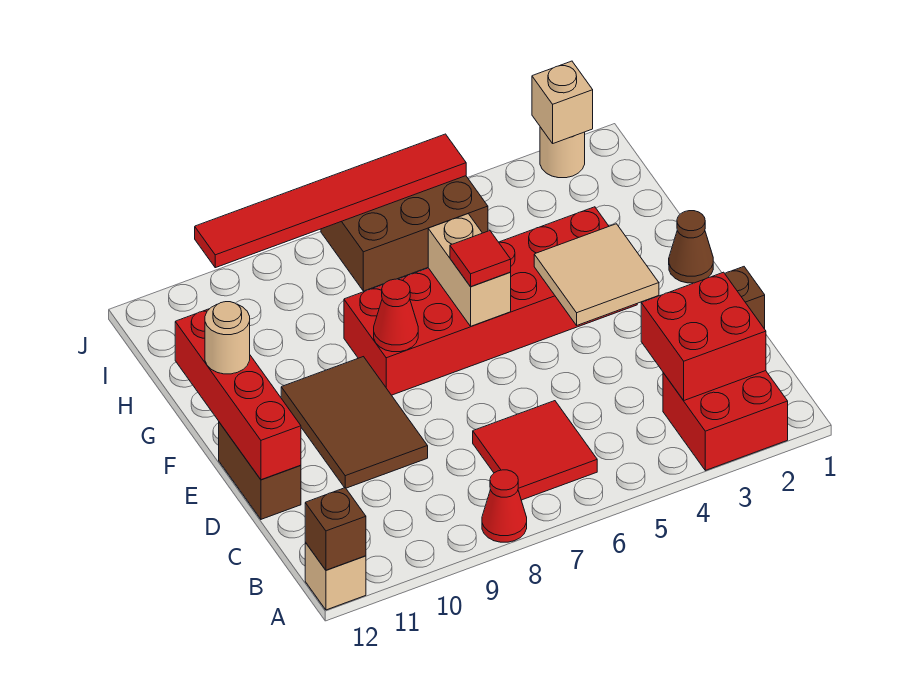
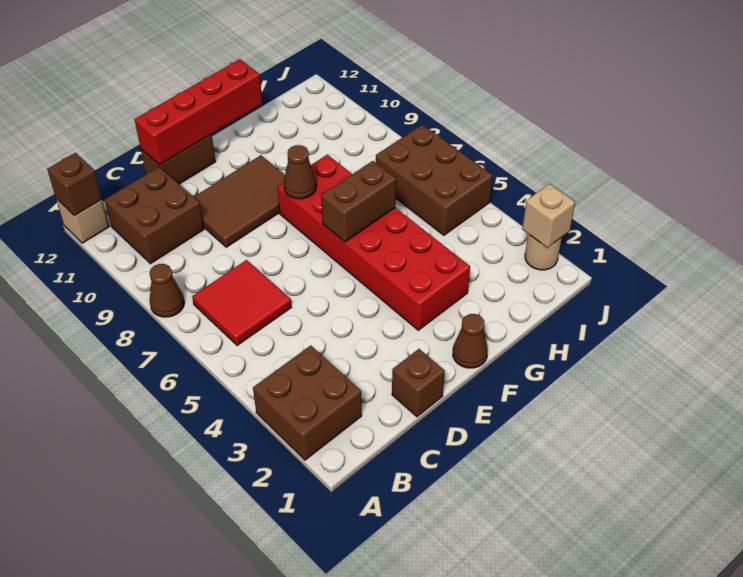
red 2x2 brick [663,371,788,470] -> brown 2x2 brick [253,345,362,460]
red 1x1 cone [482,470,527,542] -> brown 1x1 cone [149,264,184,317]
red 2x2 brick [641,272,766,400] -> none
none -> brown 2x2 brick [105,167,204,264]
tan 2x2 tile [534,224,659,325] -> none
tan 1x2 brick [428,214,511,326] -> brown 1x2 brick [321,161,396,242]
red 1x1 tile [450,231,511,287] -> none
red 1x1 cone [374,279,418,352] -> brown 1x1 cone [284,145,317,199]
tan 1x1 round brick [205,302,250,374] -> none
red 1x6 tile [195,134,466,268] -> none

